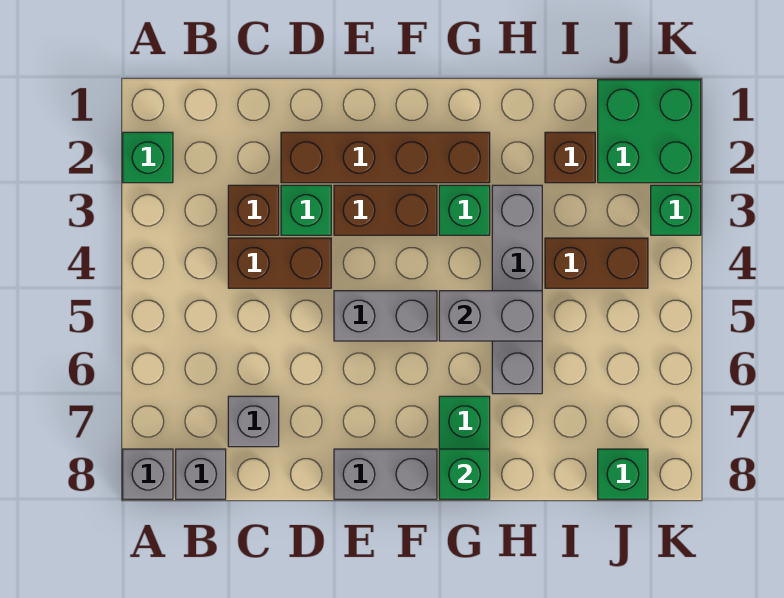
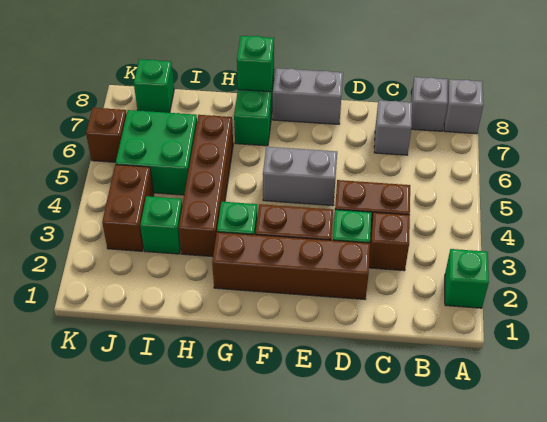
grey 1x2 brick [439,291,542,341] -> none
grey 1x4 brick [492,185,542,394] -> brown 1x4 brick [179,115,233,257]
brown 1x1 brick [545,132,595,183] -> brown 1x1 brick moved to [86,108,127,162]
brown 1x2 brick [545,238,648,288] -> brown 1x2 brick turned to [102,165,154,251]
green 2x2 brick [598,80,701,183] -> green 2x2 brick moved to [116,110,197,195]
green 1x1 brick [651,185,701,235] -> green 1x1 brick moved to [140,196,182,254]

